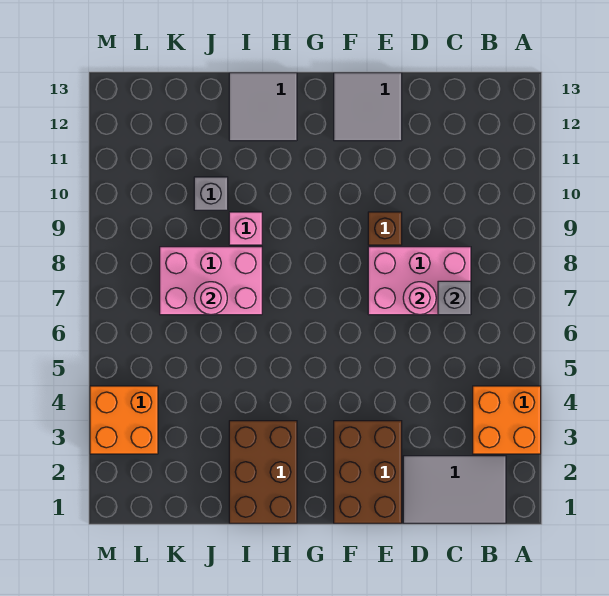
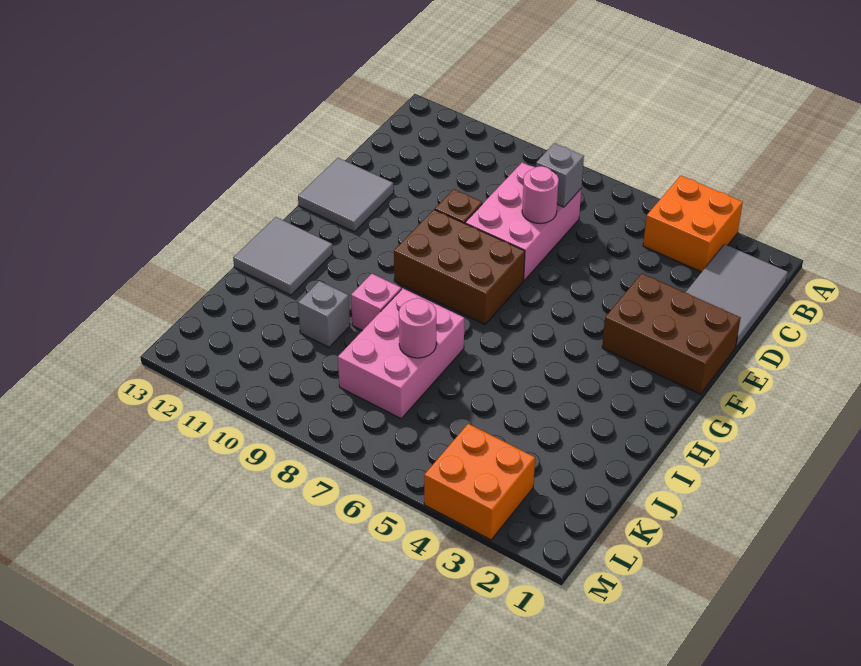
brown 2x3 brick [229,421,297,523] -> brown 2x3 brick moved to [394,210,525,324]

